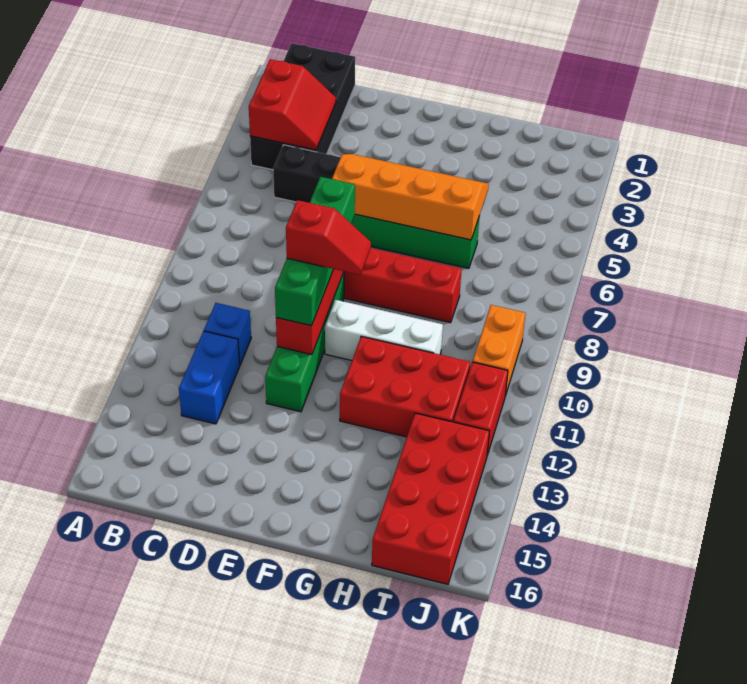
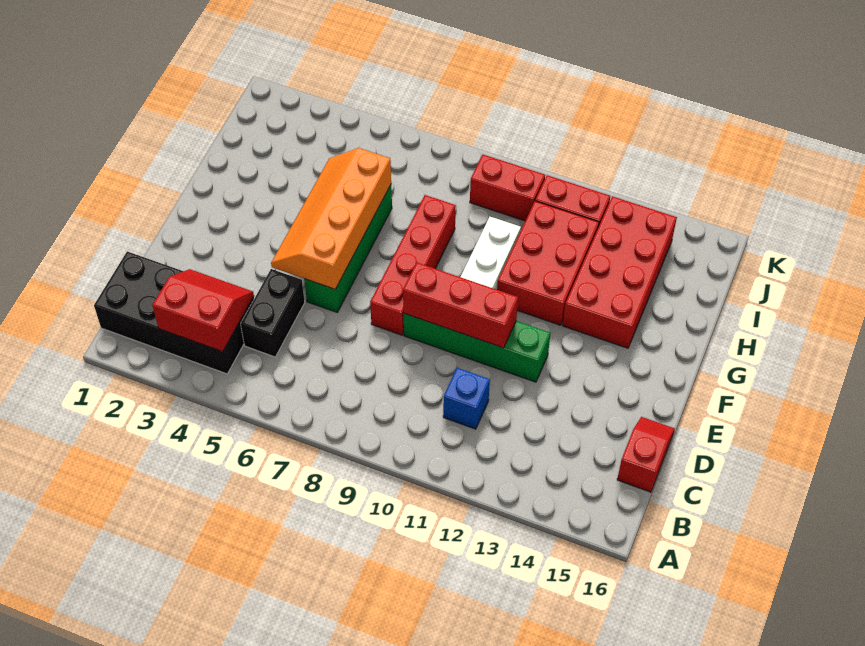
blue 1x2 brick [179,331,240,424] -> none
green 1x4 brick [275,177,355,326] -> none
red 1x2 slope [286,200,371,275] -> red 1x2 slope moved to [617,417,675,492]
red 2x4 brick [372,413,490,584] -> red 2x4 brick turned to [563,196,677,348]
orange 1x2 brick [473,305,526,396] -> red 1x2 brick [470,155,545,221]

